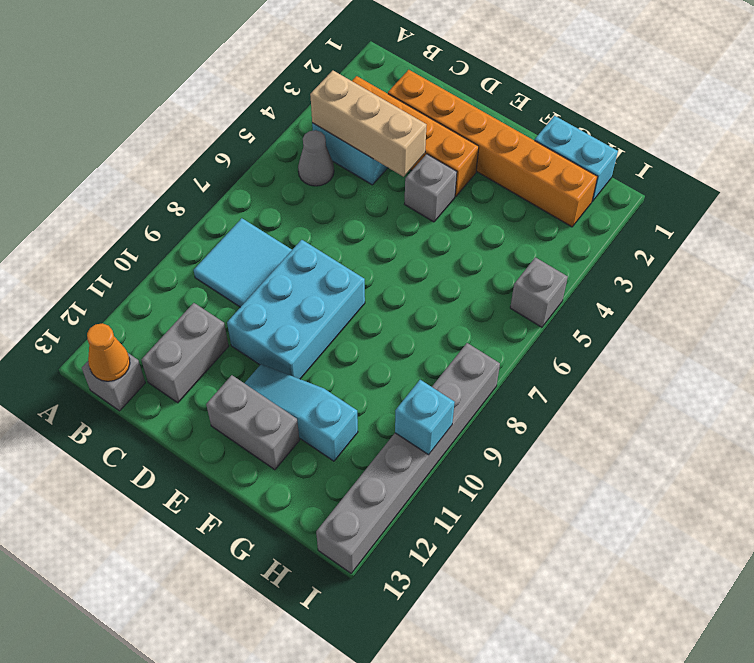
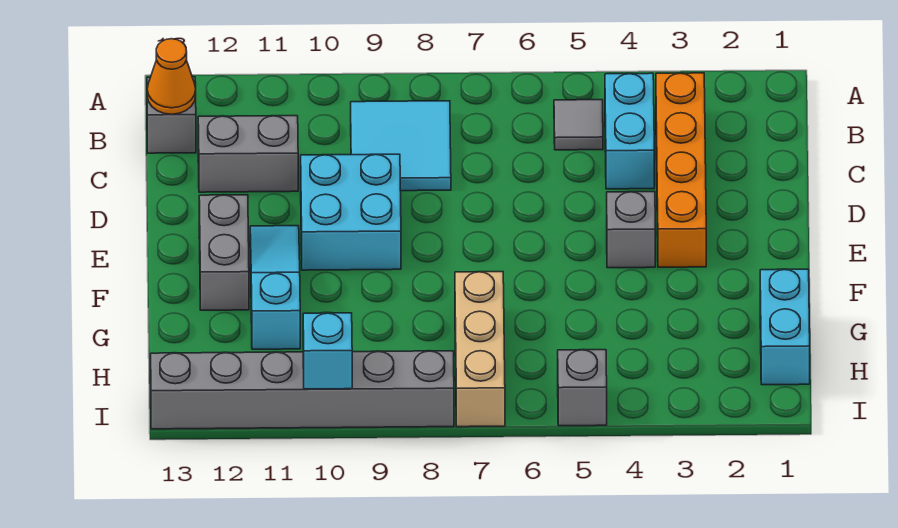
tan 1x3 brick [310,71,426,177] -> tan 1x3 brick moved to [455,272,505,427]
grey 1x1 cone [298,130,334,186] -> grey 1x1 tile [554,100,603,150]
orange 1x6 brick [388,70,598,227] -> none
cyan 2x3 brick [227,240,365,379] -> cyan 2x2 brick [301,154,401,270]

